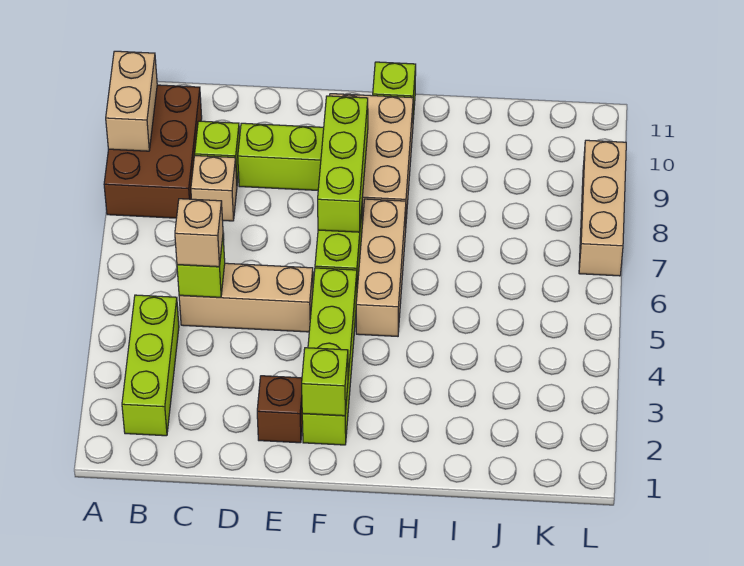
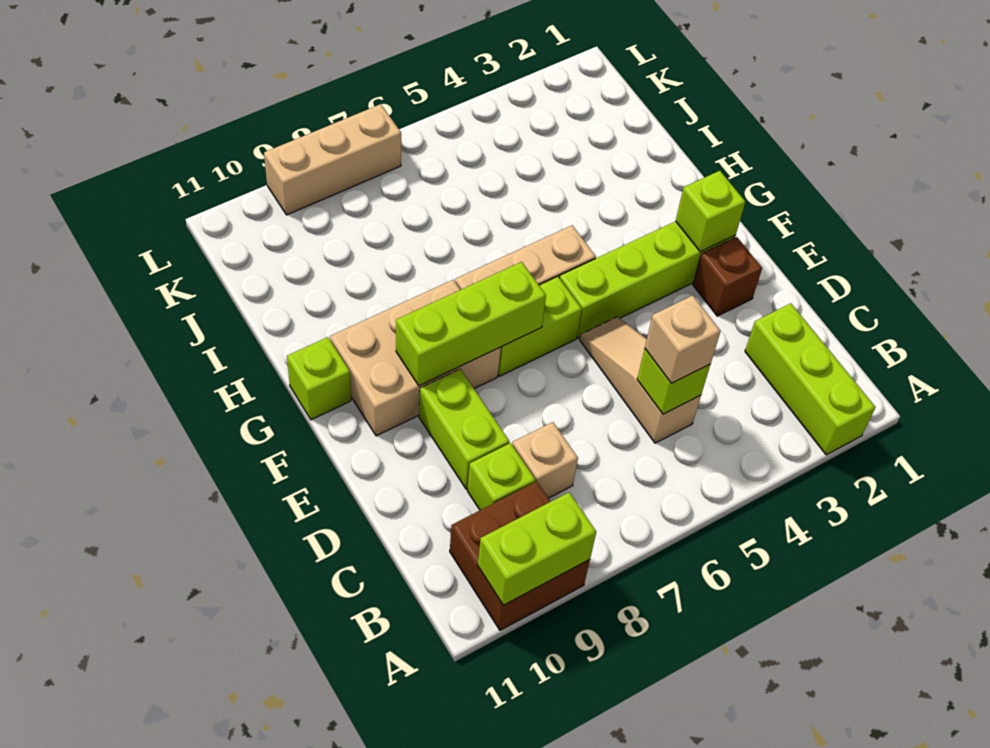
brown 2x3 brick [104,85,202,218] -> brown 2x2 brick [450,482,590,630]
tan 1x2 brick [106,51,157,151] -> lime 1x2 brick [478,493,596,605]
lime 1x3 brick [122,295,179,436] -> lime 1x3 brick turned to [745,303,875,455]
tan 1x3 brick [179,263,313,332] -> tan 1x3 slope [580,317,701,443]

